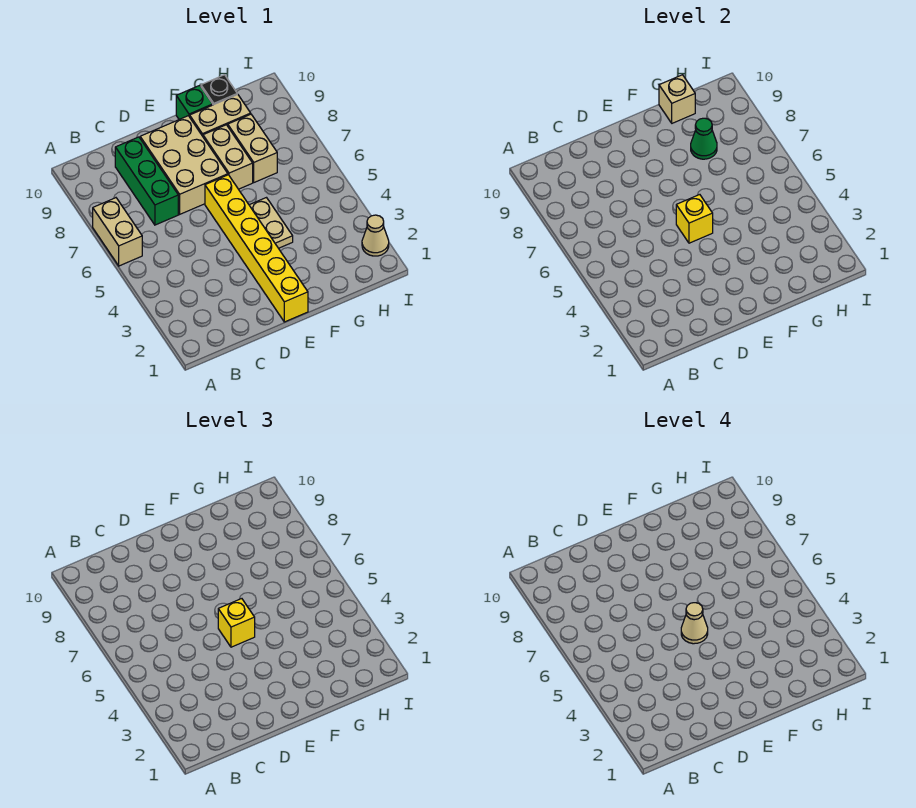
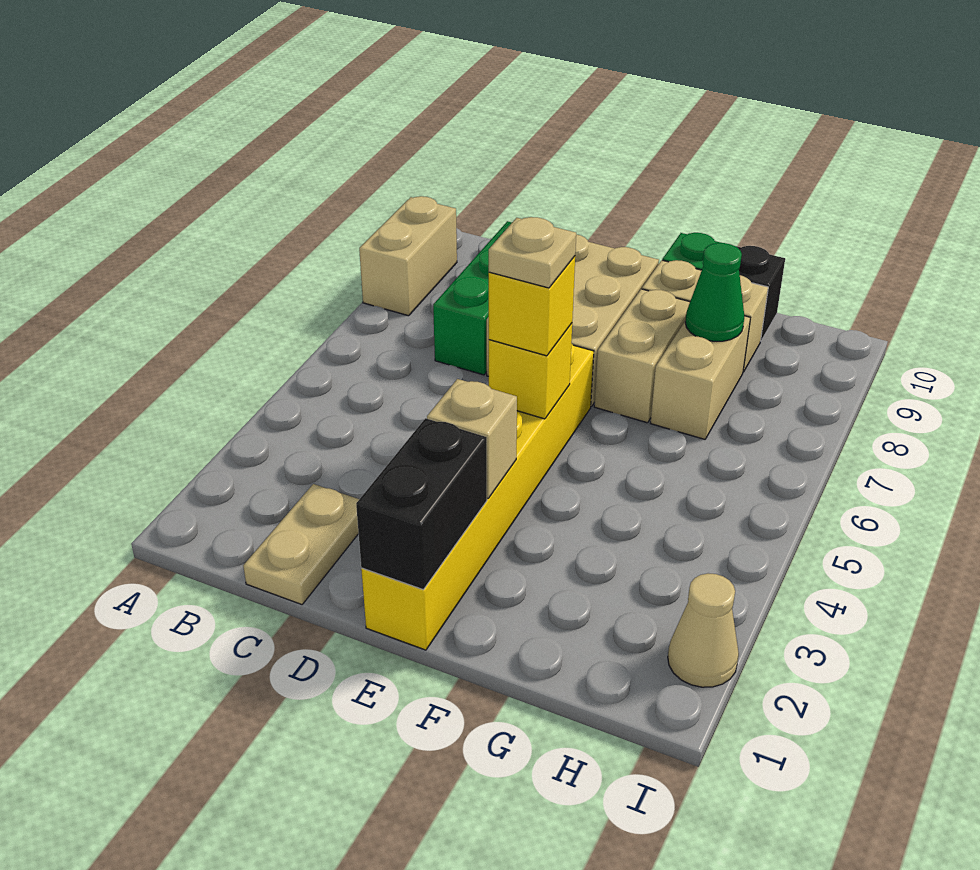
tan 1x2 brick [93,198,142,266] -> tan 1x2 brick moved to [359,196,457,316]
none -> black 1x2 brick [356,418,487,589]
tan 1x1 cone [681,603,708,644] -> tan 1x1 plate [489,217,576,288]
tan 1x2 plate [249,198,293,248] -> tan 1x2 plate moved to [243,484,359,605]
tan 1x1 brick [659,75,695,123] -> tan 1x1 brick moved to [427,379,517,498]

